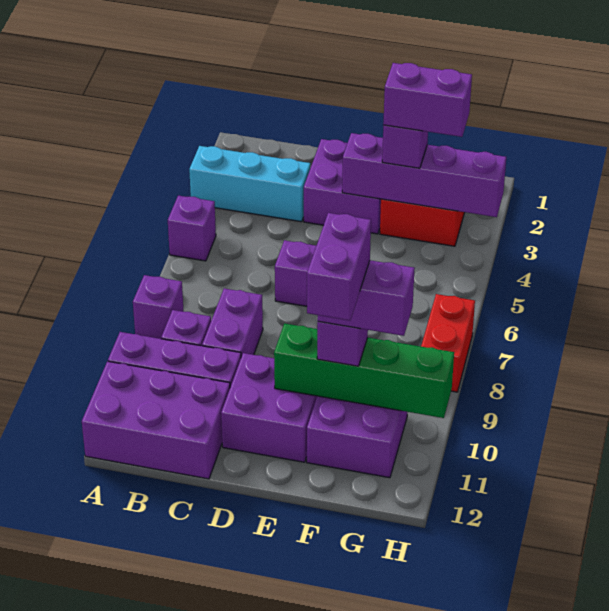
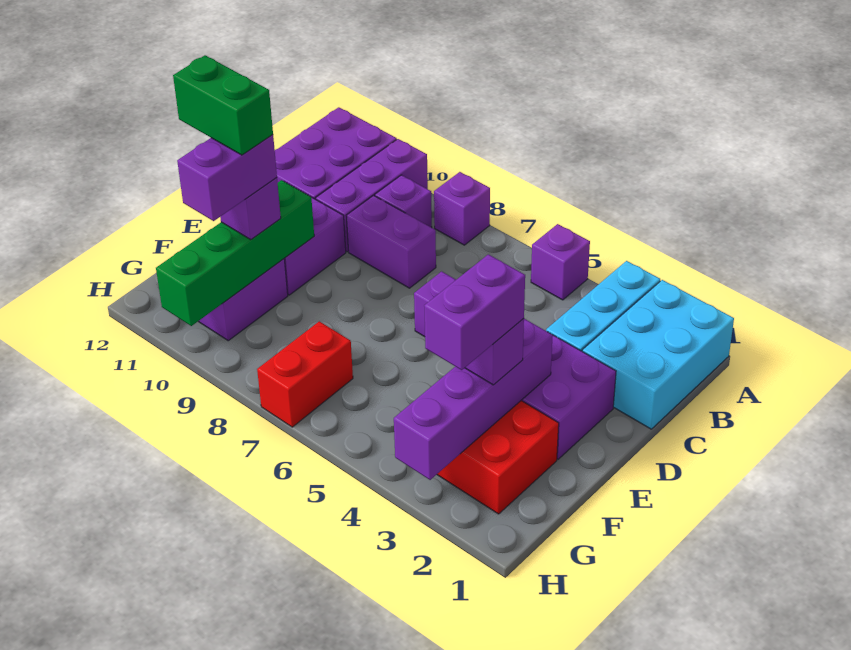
none -> cyan 2x3 brick [582,280,734,429]
purple 1x2 brick [307,213,371,320] -> green 1x2 brick [173,55,273,155]
red 1x2 brick [421,294,475,392] -> red 1x2 brick turned to [257,321,353,427]

